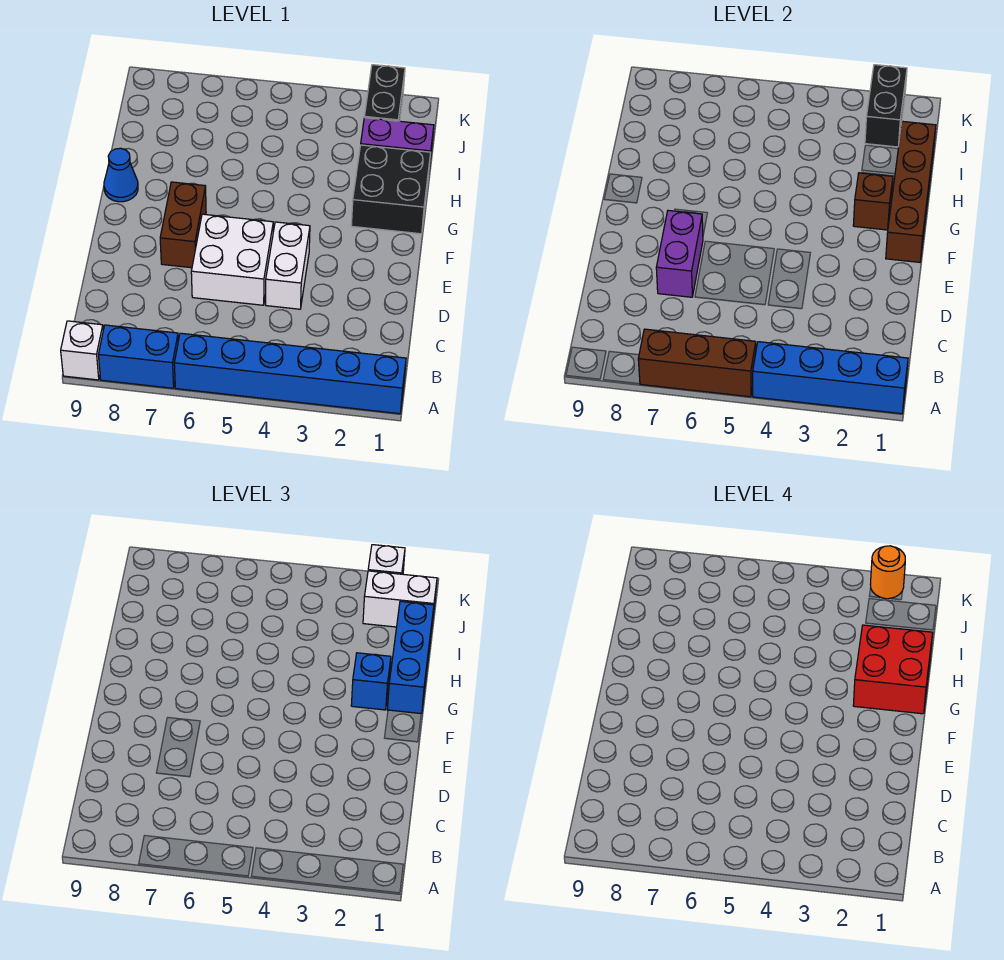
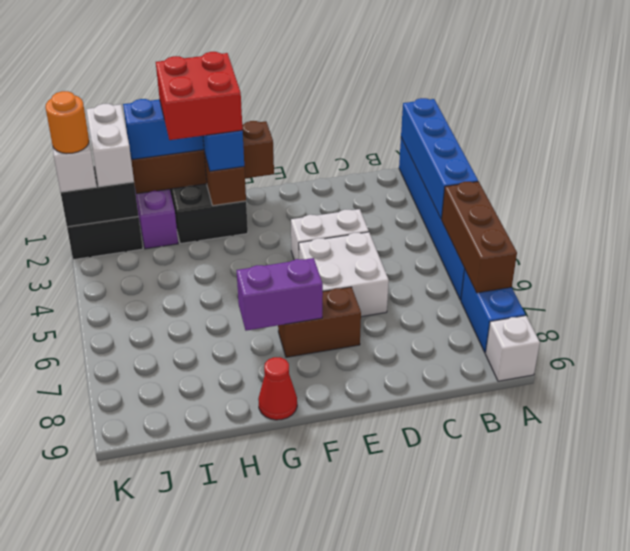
purple 1x2 brick [656,210,703,297] -> purple 1x2 brick moved to [237,258,323,331]
blue 1x1 cone [104,148,138,202] -> red 1x1 cone [258,357,297,420]

